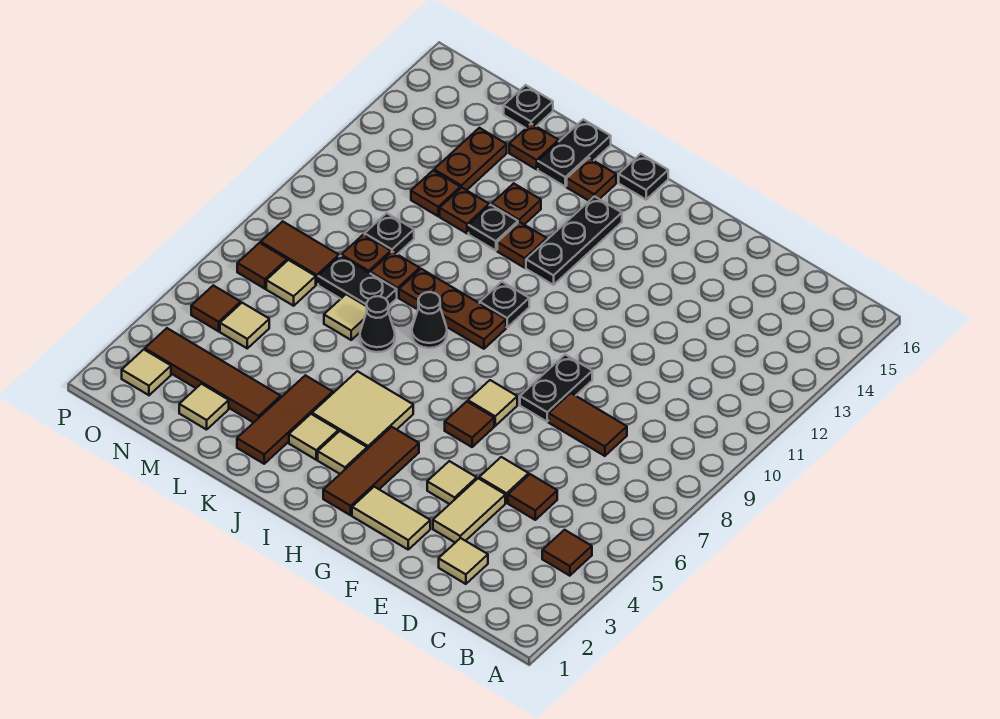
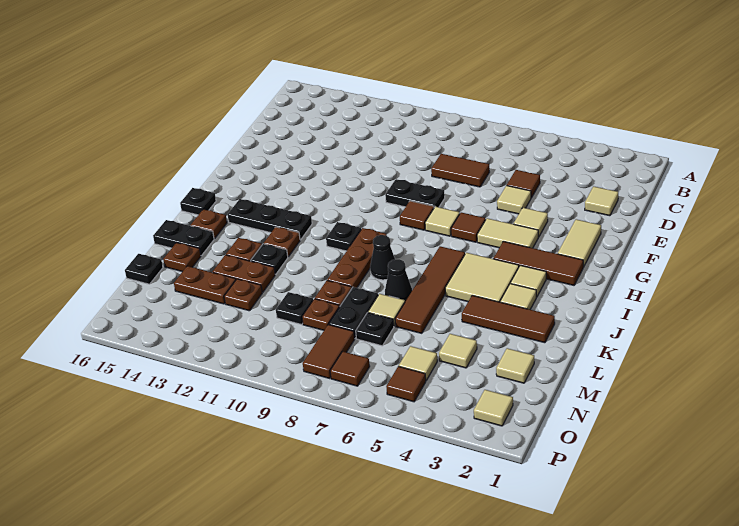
brown 1x1 tile [542,530,592,576] -> brown 1x1 tile moved to [400,201,434,230]
brown 1x2 tile [549,393,627,456] -> brown 1x2 tile turned to [431,154,489,187]
tan 1x2 tile [433,478,505,543] -> tan 1x2 tile moved to [477,218,538,248]
brown 1x4 tile [145,328,281,423] -> brown 1x4 tile moved to [395,246,465,333]
brown 1x1 plate [440,188,489,233] -> brown 1x2 plate [213,255,275,292]
none -> black 1x1 plate [356,312,394,346]
tan 1x1 tile [266,260,316,306] -> tan 1x1 tile moved to [439,334,477,368]

